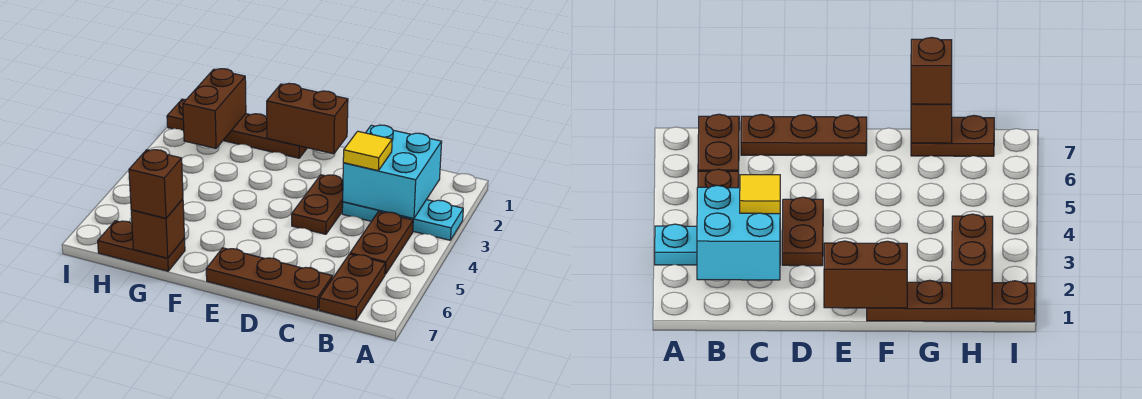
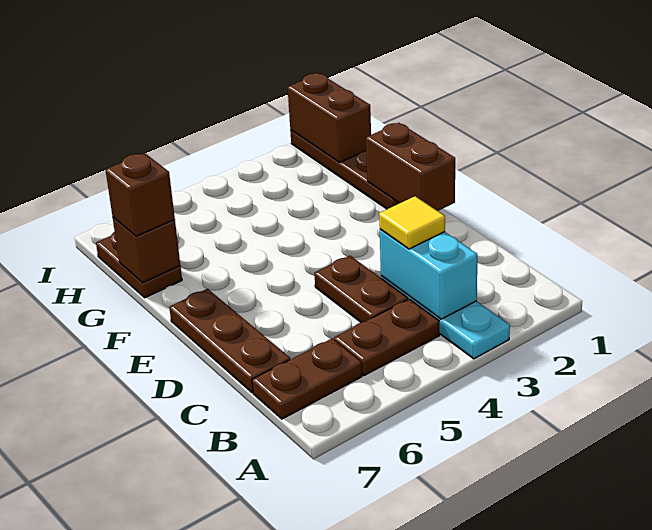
cyan 2x2 brick [343,125,442,219] -> cyan 1x2 brick [380,229,477,319]
brown 1x2 plate [292,175,343,234] -> brown 1x2 plate turned to [314,256,408,322]
brown 1x2 brick [183,69,246,148] -> brown 1x2 brick turned to [288,73,371,163]

